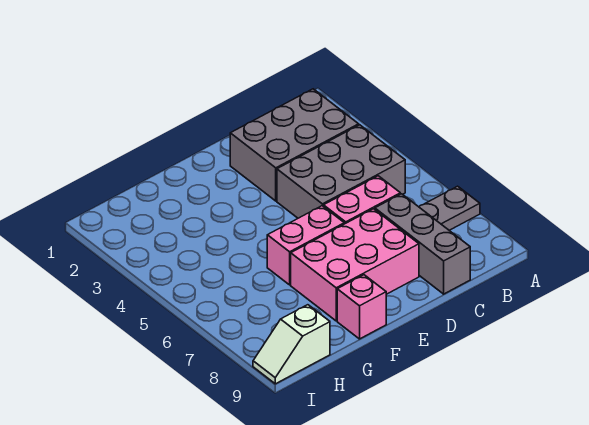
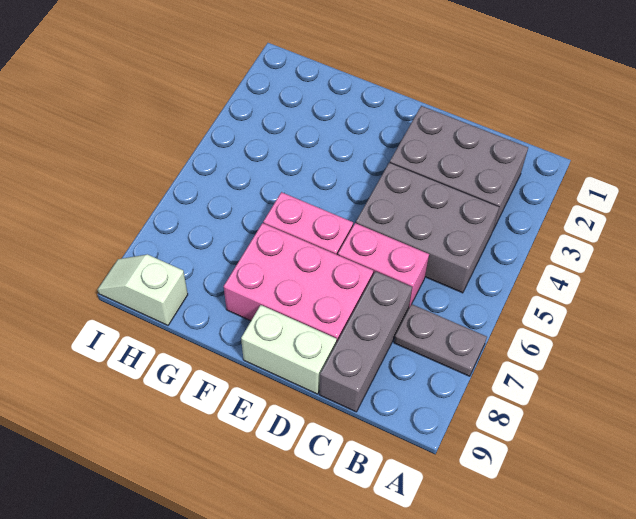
none -> white 1x2 brick [241,305,337,394]
pink 1x1 brick [337,275,386,339] -> none

